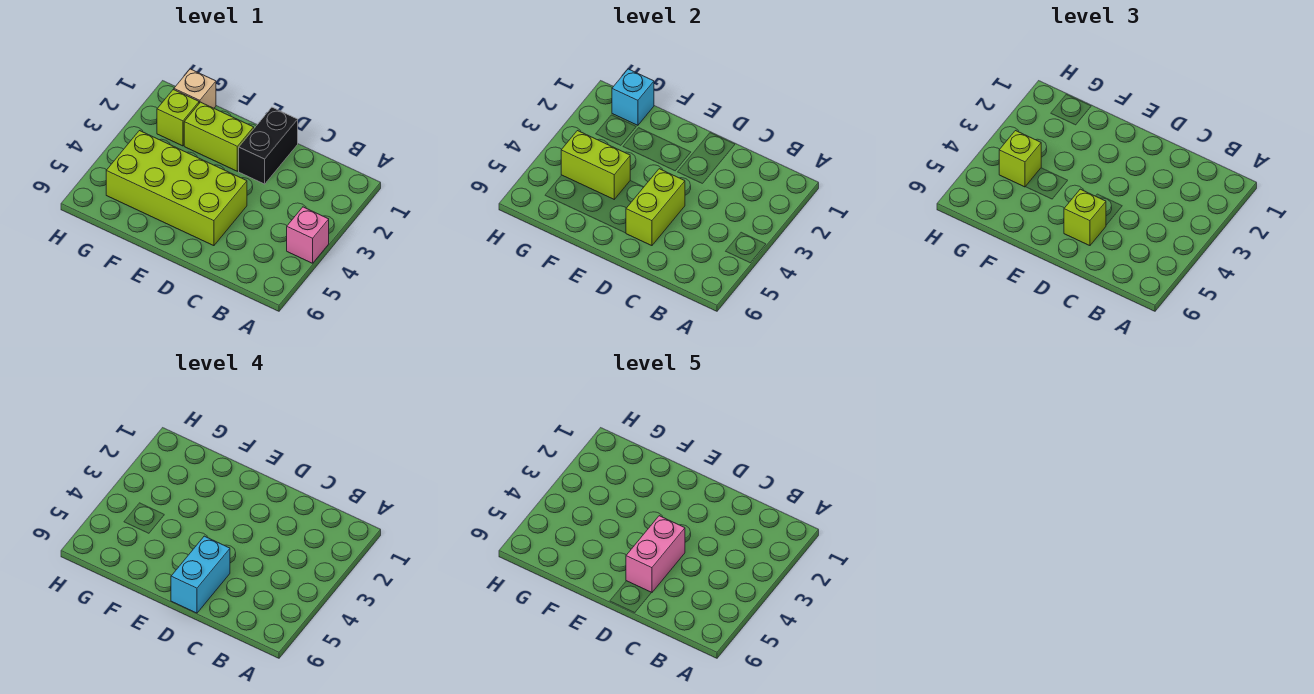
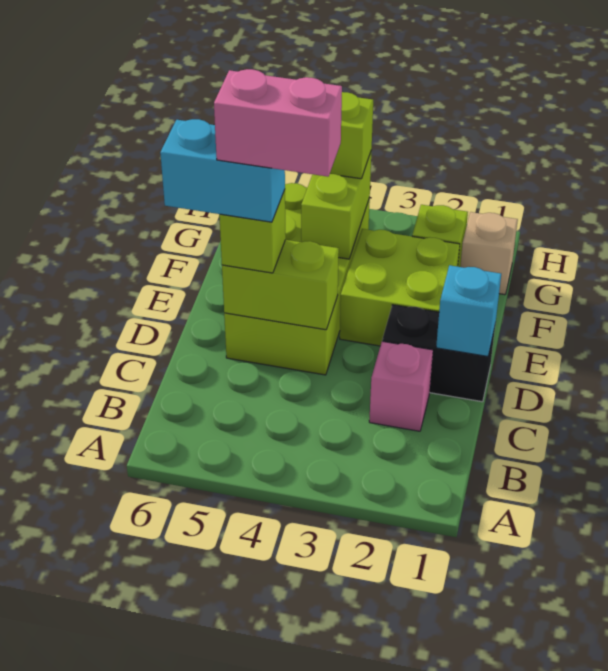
pink 1x1 brick [287,207,329,263] -> pink 1x1 brick moved to [369,341,433,431]
lime 1x2 brick [184,102,254,171] -> lime 2x2 brick [340,229,460,346]
cyan 1x1 brick [612,69,654,125] -> cyan 1x1 brick moved to [436,265,501,356]

